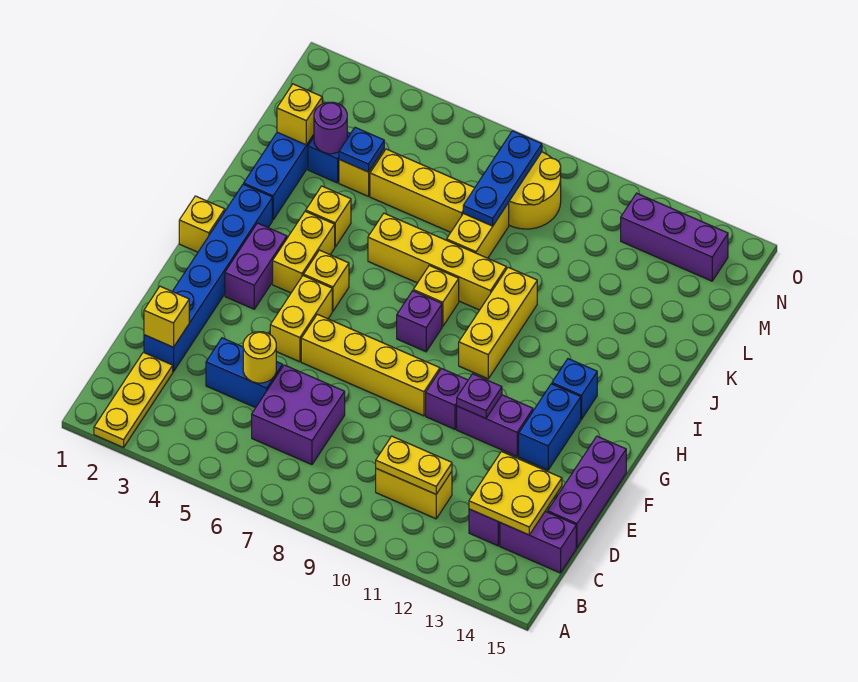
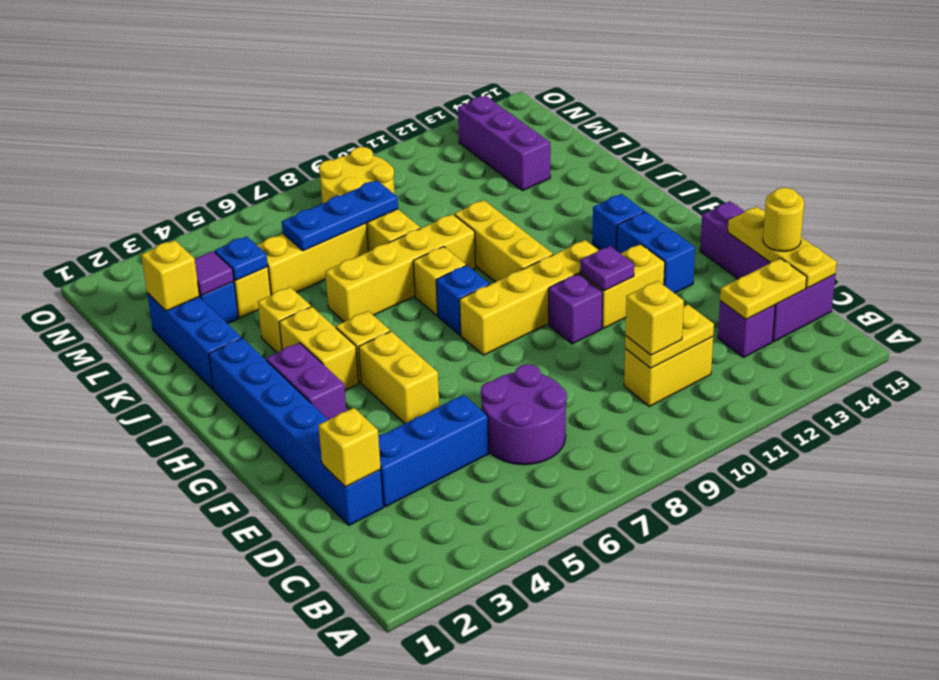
yellow 1x3 plate [94,352,173,448] -> yellow 1x3 plate moved to [728,207,837,288]
purple 2x2 brick [252,365,345,465] -> purple 2x2 round brick [481,364,567,465]
yellow 2x2 plate [469,452,562,535] -> yellow 1x2 plate [720,258,807,320]
blue 1x2 brick [206,338,282,408] -> blue 1x3 brick [378,395,489,507]
yellow 1x1 round brick [243,332,276,383] -> yellow 1x1 round brick moved to [763,188,804,251]
yellow 1x4 brick [301,314,440,416] -> yellow 1x4 brick moved to [460,240,598,355]
purple 1x2 brick [457,395,533,456] -> yellow 1x2 brick [580,244,665,328]
yellow 1x1 brick [179,196,225,252] -> yellow 1x1 brick moved to [625,281,684,355]
purple 1x1 brick [397,291,442,352] -> blue 1x1 brick [436,265,489,335]
purple 1x1 round brick [314,102,347,154] -> purple 1x1 tile [195,251,234,296]
blue 1x3 plate [463,131,542,226] -> blue 1x3 plate turned to [282,180,398,251]
purple 1x3 brick [621,193,728,281] -> purple 1x3 brick turned to [458,96,550,190]

